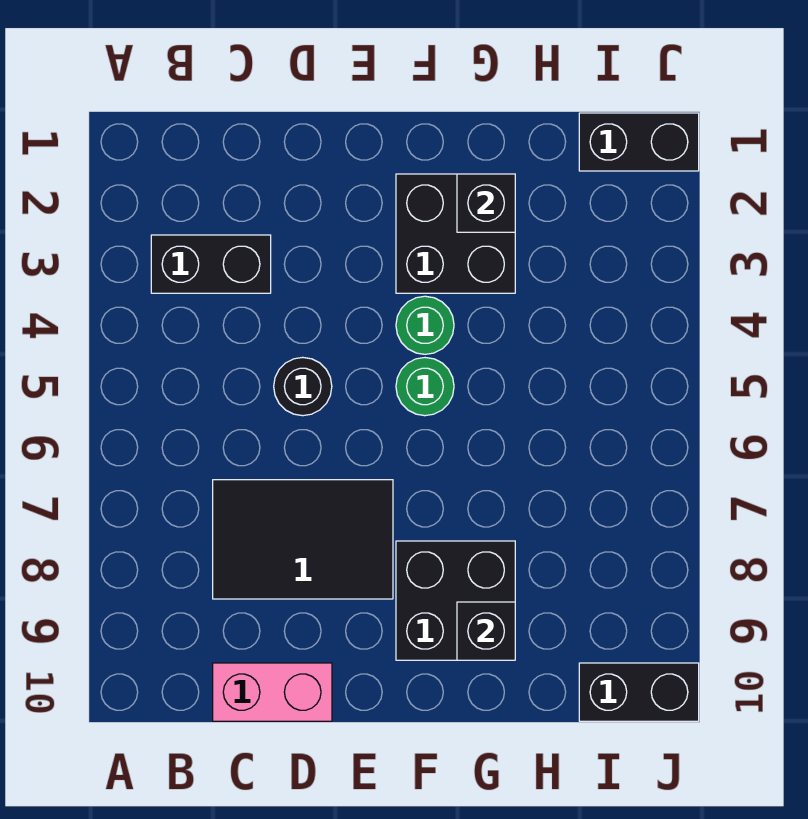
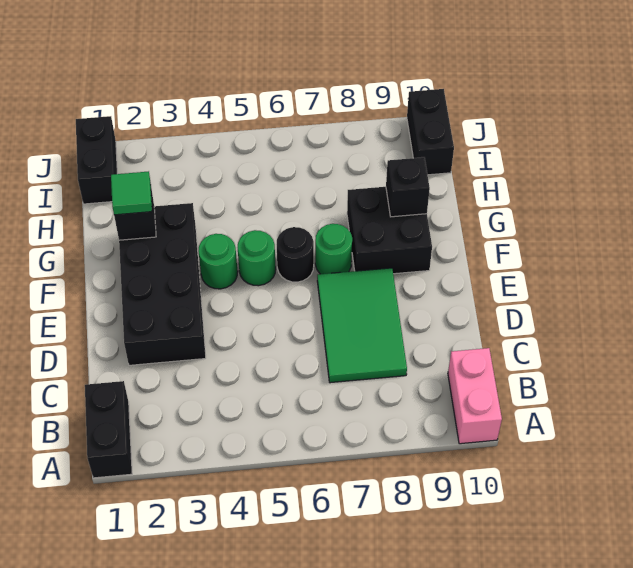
black 1x2 brick [151,235,271,293] -> black 1x2 brick moved to [85,381,132,478]
black 2x3 tile [213,480,393,599] -> green 2x3 tile [317,268,407,383]
pink 1x2 brick [213,663,332,721] -> pink 1x2 brick moved to [448,348,502,444]
black 1x1 round brick [274,357,332,416] -> black 1x1 round brick moved to [277,227,314,282]
black 2x2 brick [396,174,515,293] -> black 2x4 brick [119,203,206,365]
none -> green 1x1 round brick [315,224,352,274]
none -> green 1x1 tile [111,171,152,215]

